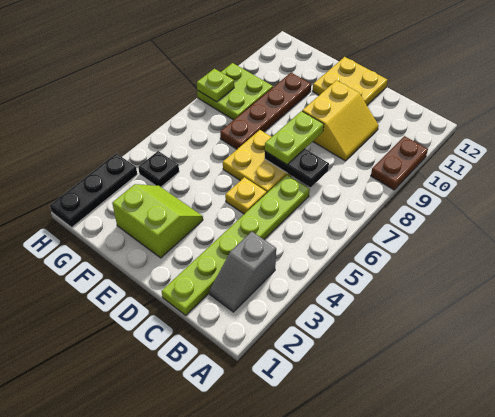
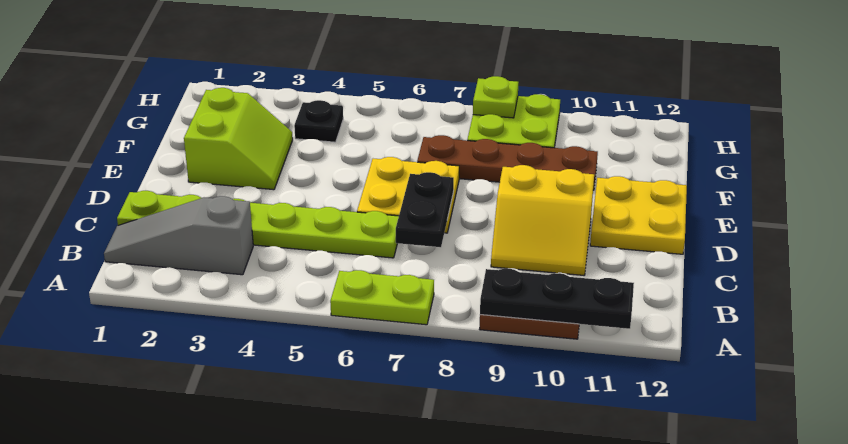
grey 1x2 slope [209,231,276,312] -> grey 1x3 slope [104,196,253,275]
yellow 1x1 plate [225,177,267,214] -> none
lime 1x2 plate [265,111,324,164] -> lime 1x2 plate moved to [330,270,434,325]
black 1x3 plate [50,153,137,227] -> black 1x3 plate moved to [480,268,634,329]

